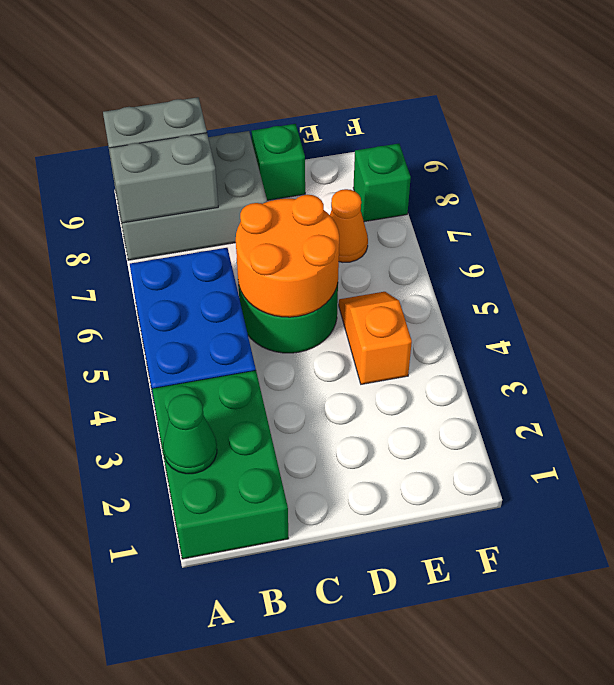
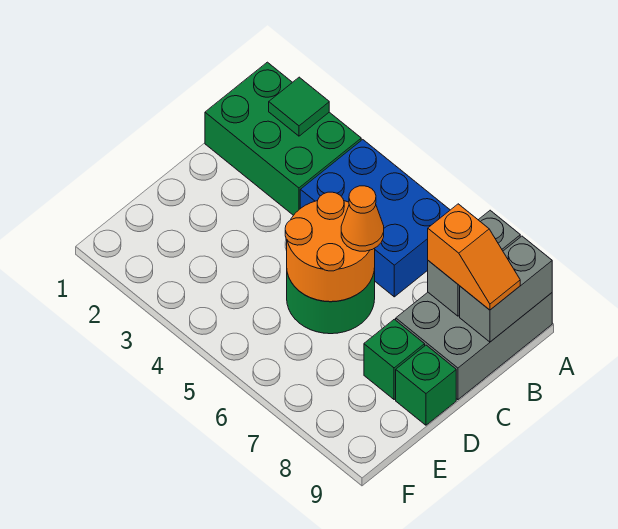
green 1x1 cone [163,394,217,474] -> green 1x1 tile [269,77,329,136]
orange 1x2 slope [339,292,412,384] -> orange 1x2 slope moved to [428,204,520,310]
orange 1x1 cone [330,189,368,262] -> orange 1x1 cone moved to [341,186,384,251]
green 1x1 brick [353,144,411,222] -> green 1x1 brick moved to [364,319,425,400]

